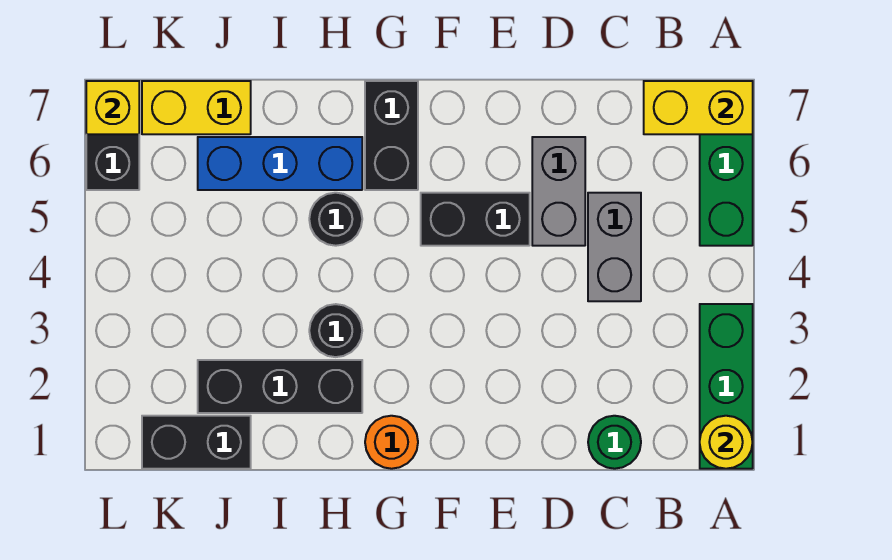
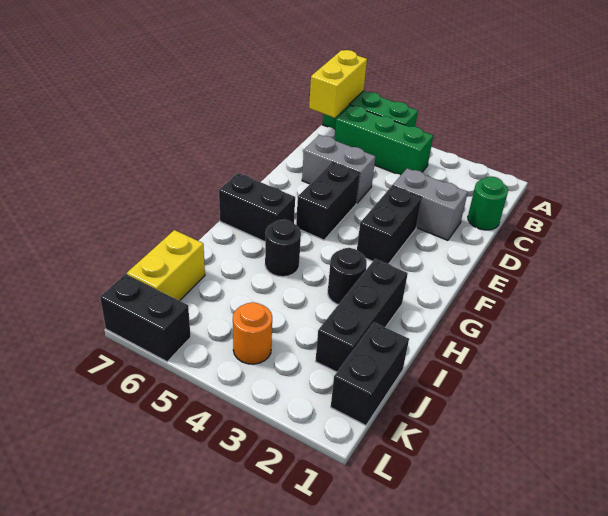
green 1x3 brick [700,304,753,469] -> green 1x3 brick moved to [334,105,433,175]
yellow 1x1 round brick [700,416,753,469] -> none
grey 1x2 brick [588,193,641,301] -> grey 1x2 brick moved to [393,168,468,240]
none -> black 1x2 brick [357,186,422,264]
orange 1x1 round brick [365,416,418,469] -> orange 1x1 round brick moved to [233,302,272,364]
blue 1x3 brick [198,137,362,190] -> none
yellow 1x1 brick [86,81,139,134] -> none

